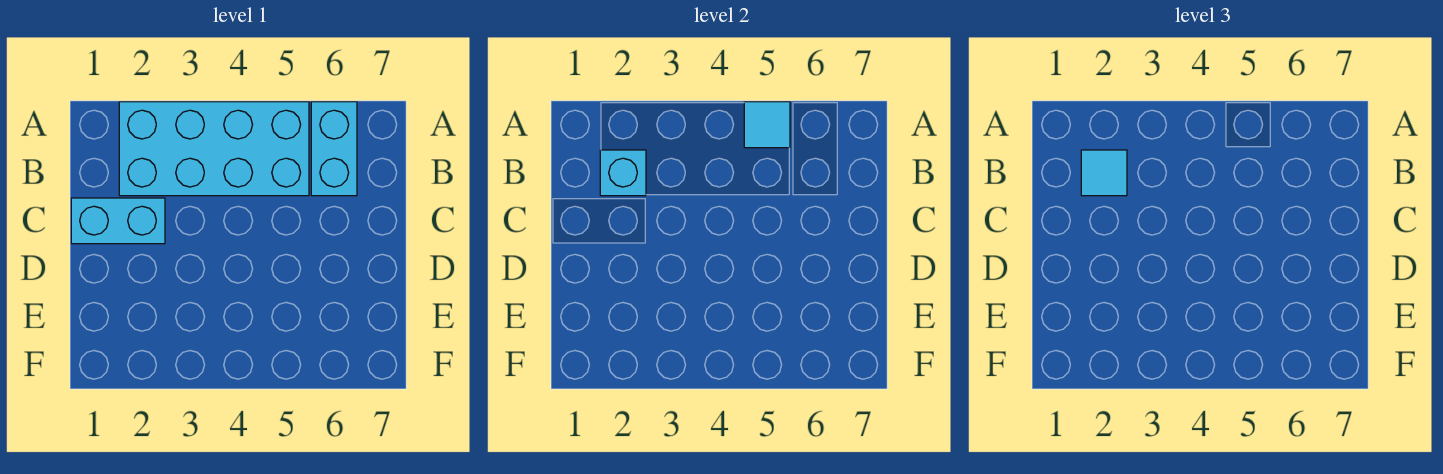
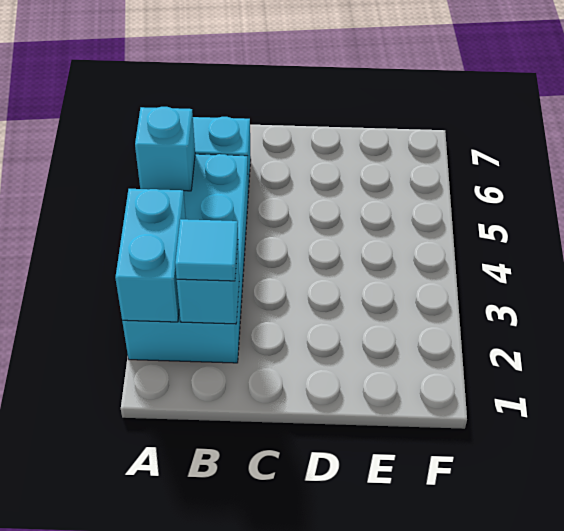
cyan 1x1 tile [744,102,790,148] -> cyan 1x1 brick [135,107,195,191]
cyan 1x2 brick [71,198,165,244] -> cyan 1x2 brick moved to [115,189,186,322]

